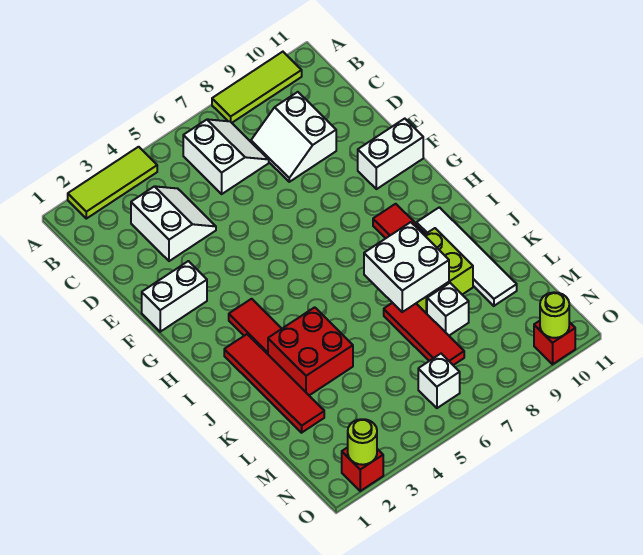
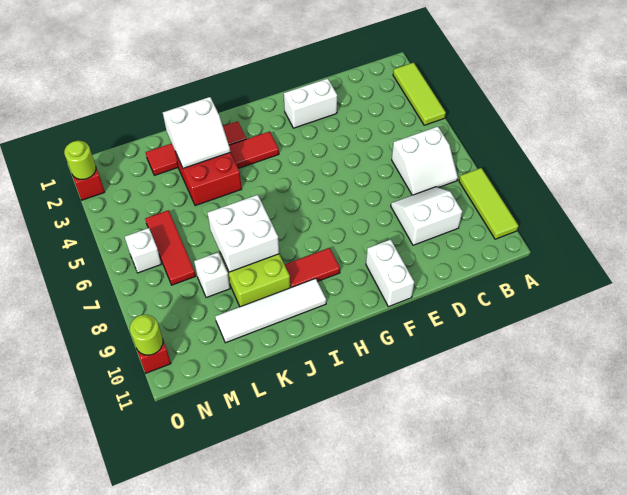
white 2x2 slope [131,186,216,261] -> white 2x2 slope moved to [163,97,230,168]
white 1x2 brick [142,261,207,332] -> white 1x2 brick turned to [284,79,337,128]
red 1x3 tile [384,303,464,365] -> red 1x3 tile turned to [145,210,196,285]

